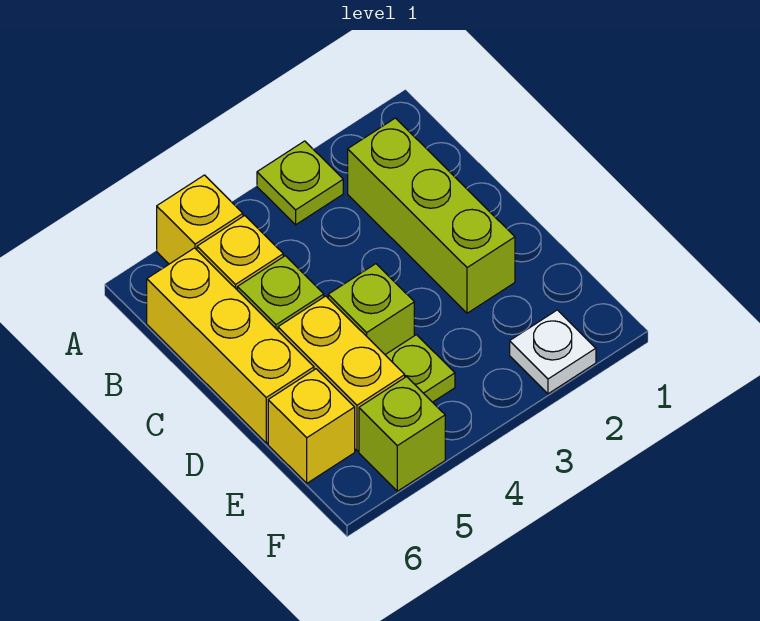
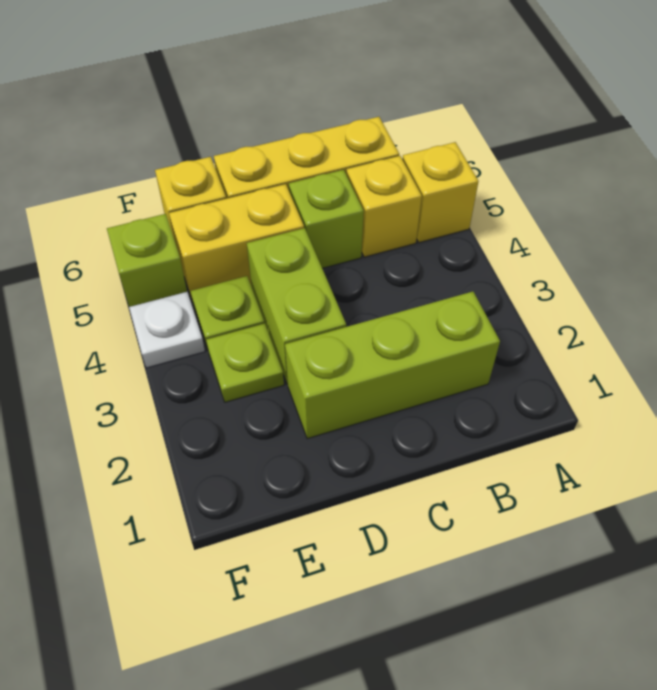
lime 1x1 plate [257,141,343,225] -> lime 1x1 plate moved to [206,323,284,402]
lime 1x1 brick [328,264,414,355] -> lime 1x2 brick [247,228,346,384]
white 1x1 plate [510,310,596,394] -> white 1x1 plate moved to [129,292,205,368]

